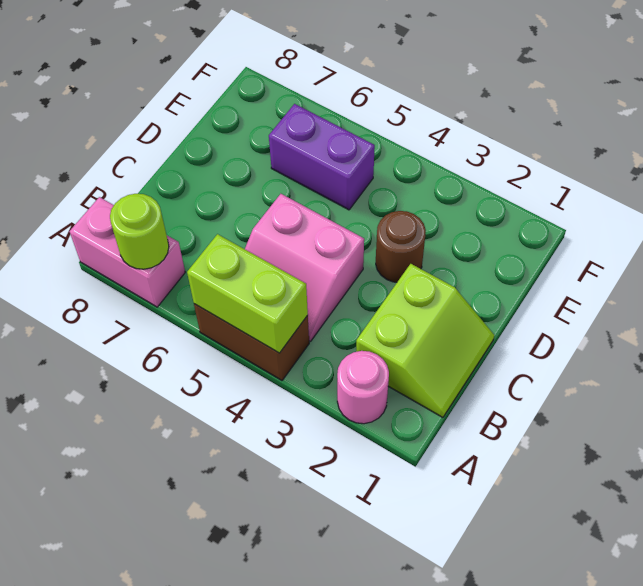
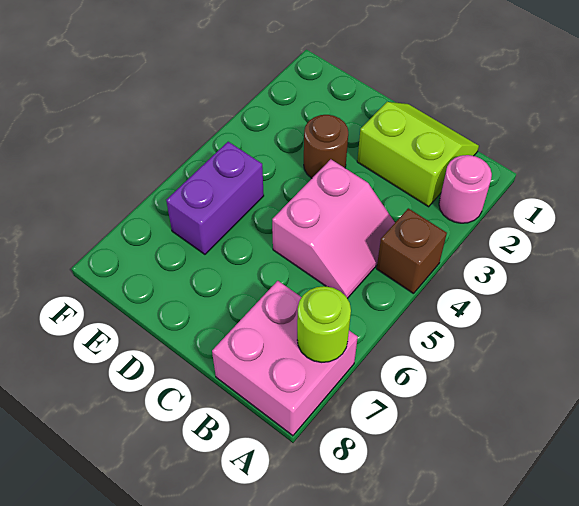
brown 1x2 brick [194,304,309,380] -> brown 1x1 brick [377,208,447,294]
lime 1x2 brick [187,234,308,353] -> none
pink 1x2 brick [70,197,185,307] -> pink 2x2 brick [212,281,358,436]

